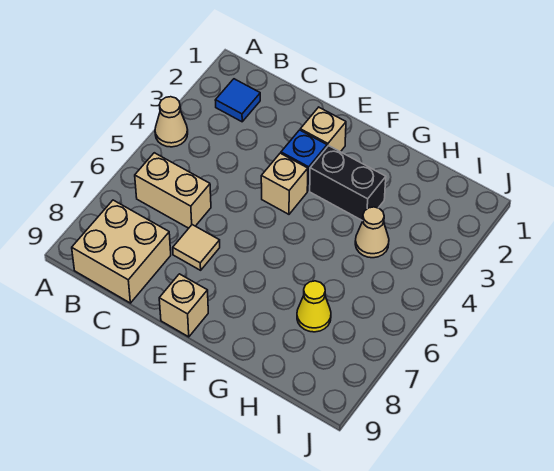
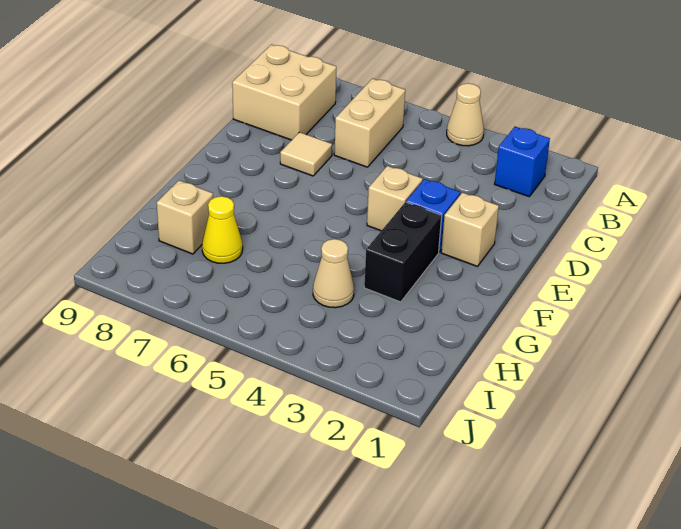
blue 1x1 tile [215,79,260,122] -> blue 1x1 brick [495,127,550,197]
tan 1x1 brick [159,274,208,337] -> tan 1x1 brick moved to [157,180,213,254]

